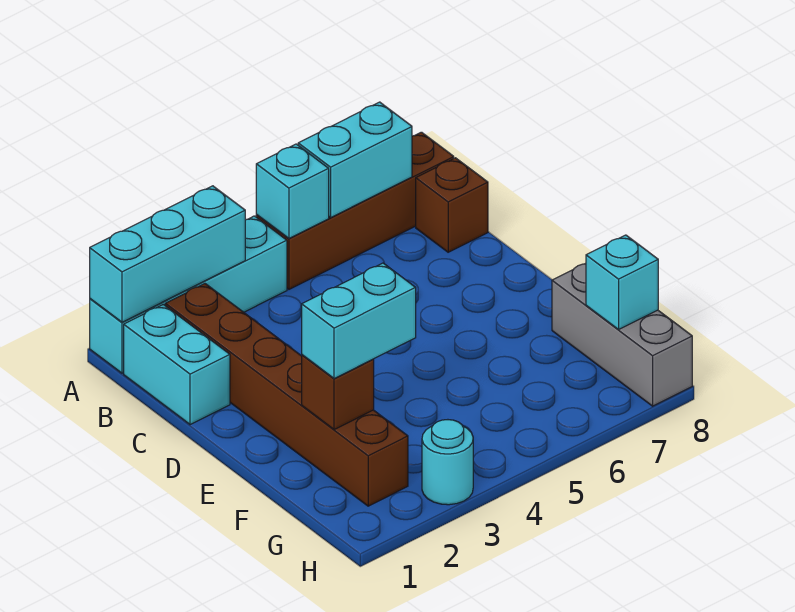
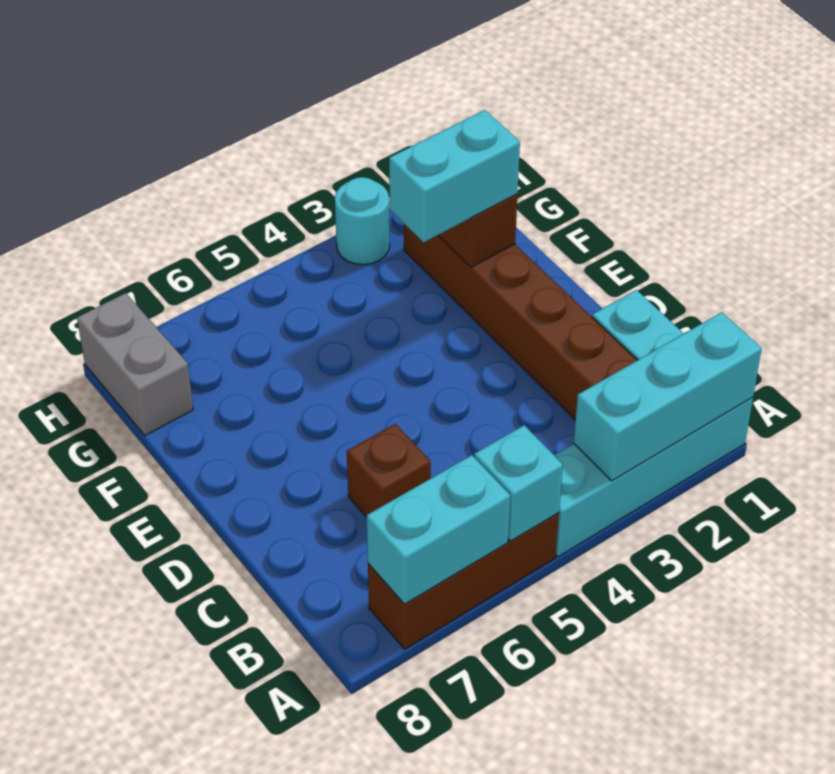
brown 1x4 brick [256,132,454,289] -> brown 1x3 brick [368,513,559,649]
brown 1x1 brick [416,158,488,252] -> brown 1x1 brick moved to [347,424,431,517]
grey 1x3 brick [552,264,692,406] -> grey 1x2 brick [77,293,193,435]
cyan 1x1 brick [586,235,658,329] -> none

